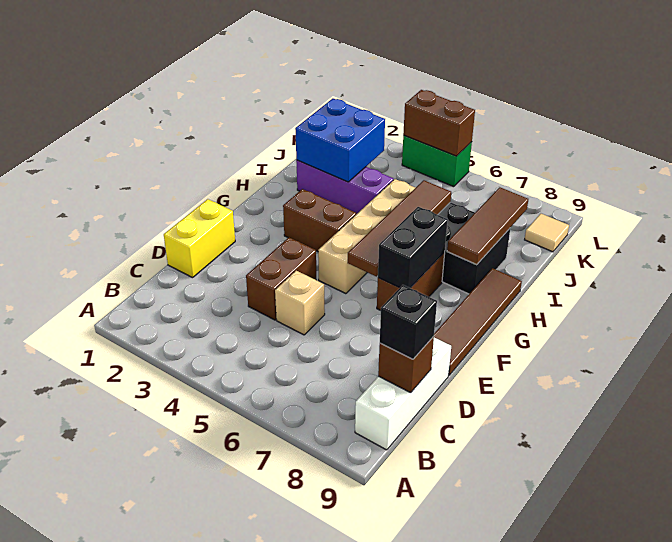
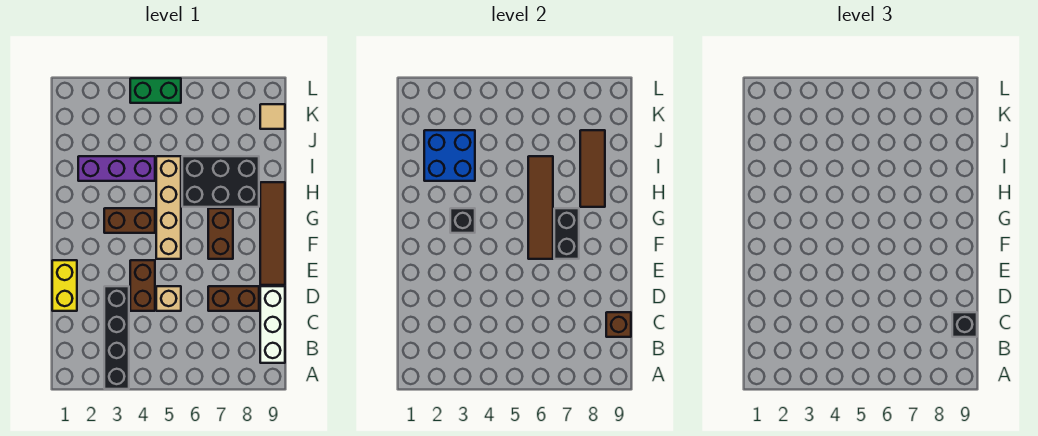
none -> black 1x4 brick [104,286,129,389]
none -> black 1x1 brick [450,208,475,233]
brown 1x2 brick [403,90,475,156] -> brown 1x2 brick moved to [208,286,259,311]

